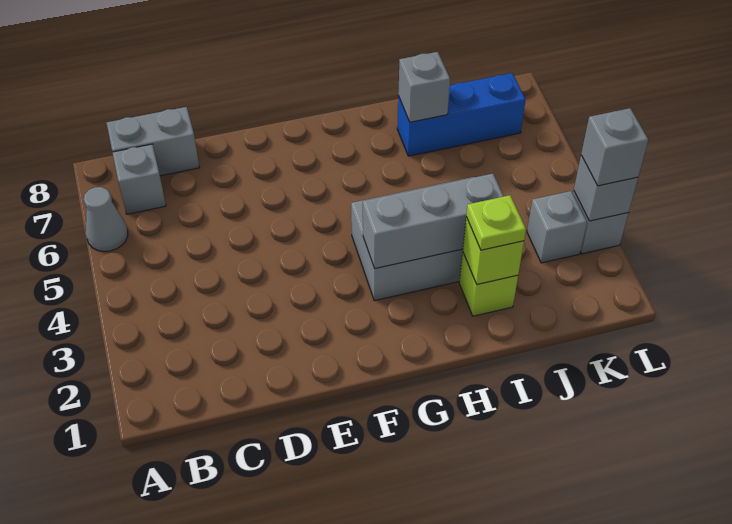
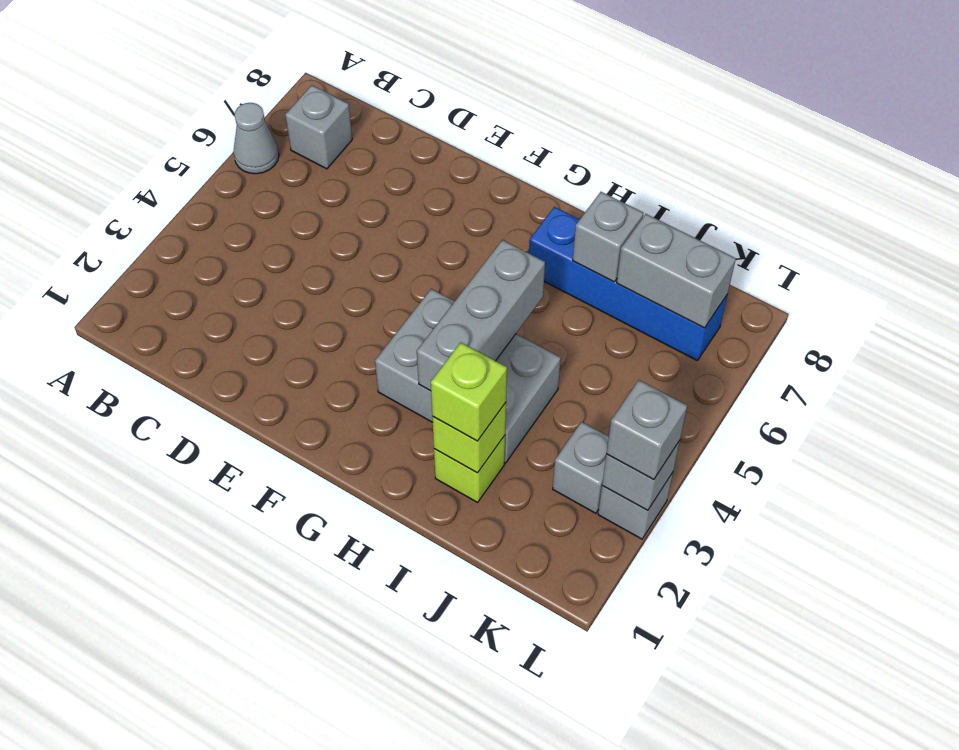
grey 1x2 brick [107,107,199,176] -> grey 1x2 brick moved to [617,214,736,328]
grey 1x3 brick [363,174,504,268] -> grey 1x3 brick turned to [417,240,545,391]
lime 1x1 plate [466,195,526,250] -> lime 1x1 brick [431,343,507,441]
blue 1x3 brick [397,73,526,156] -> blue 1x4 brick [529,207,727,361]

